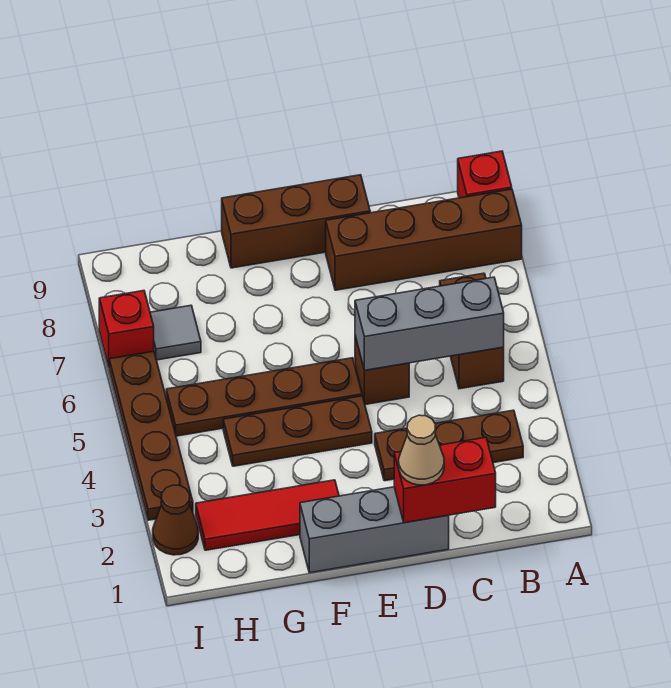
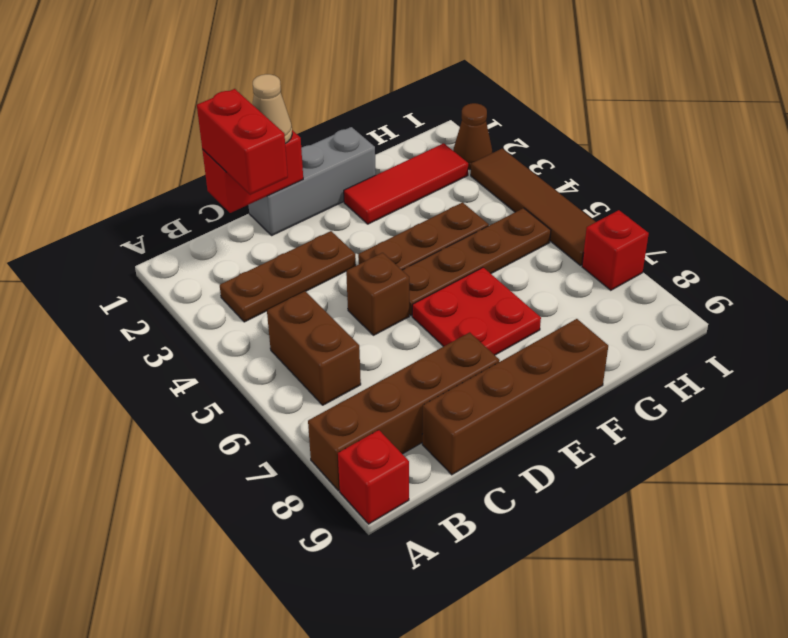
grey 1x3 brick [355,277,504,370] -> none
none -> red 1x2 brick [197,89,288,195]
brown 1x3 brick [222,175,370,268] -> brown 1x4 brick [422,319,608,475]
none -> red 2x2 plate [412,267,541,355]
grey 1x1 tile [150,305,201,360] -> none
brown 1x4 plate [109,351,193,520] -> brown 1x4 tile [471,149,595,266]

